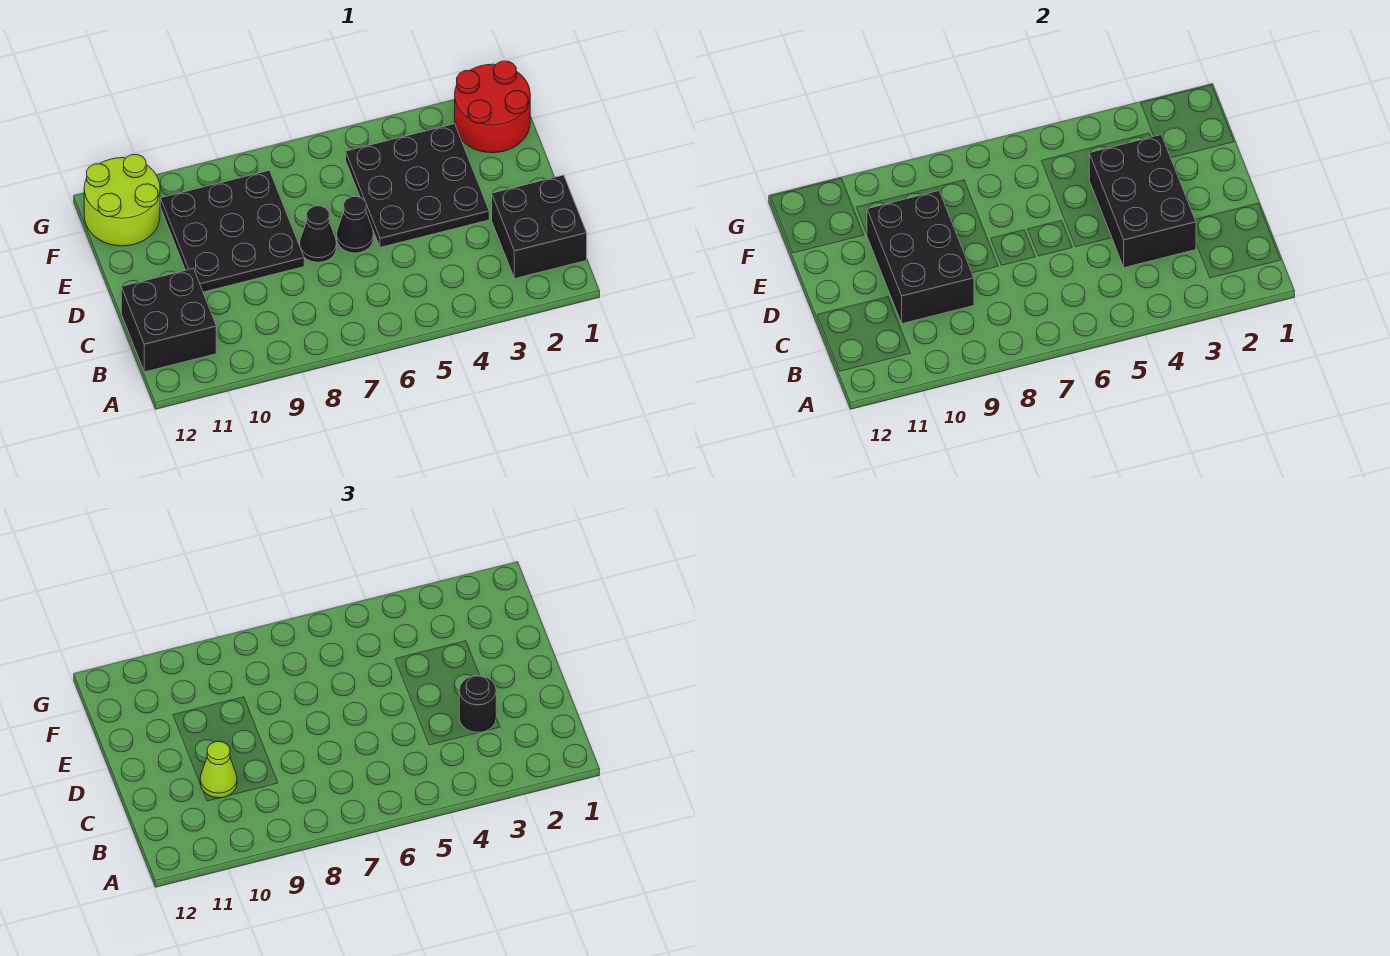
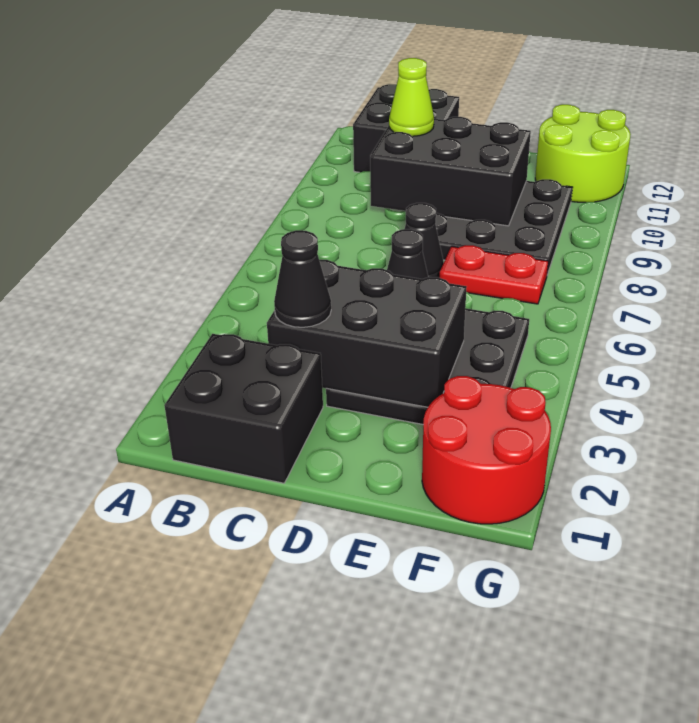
black 1x1 round brick [459,675,496,732] -> black 1x1 cone [274,230,331,327]
none -> red 1x2 plate [440,245,548,304]

